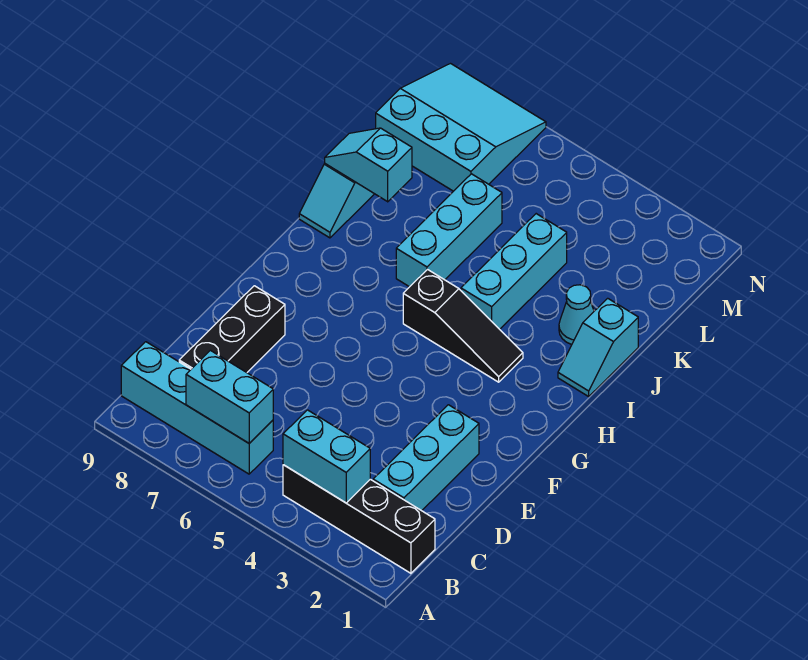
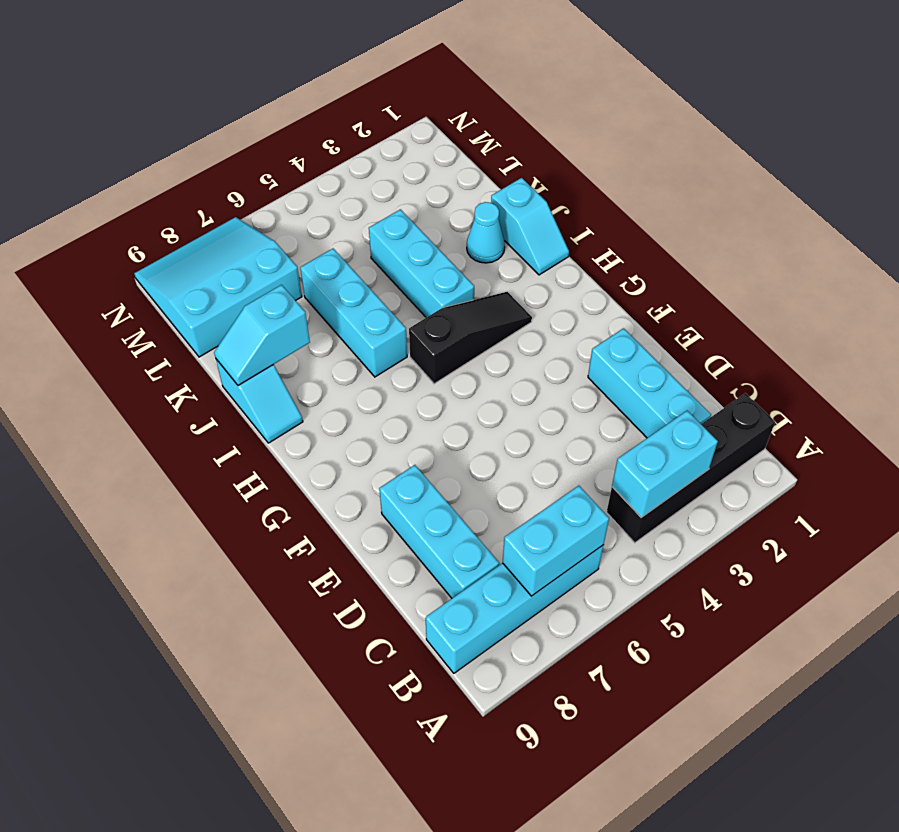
black 1x3 brick [179,286,285,372] -> cyan 1x3 brick [379,465,499,598]

